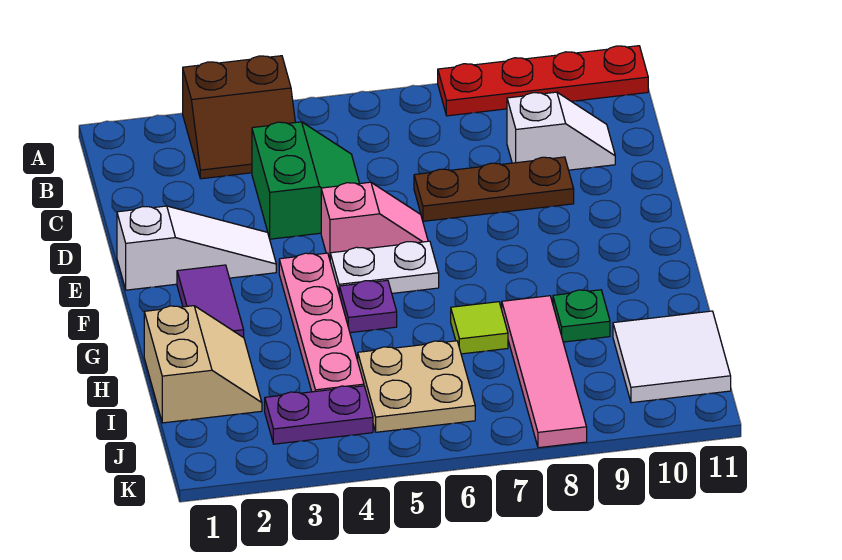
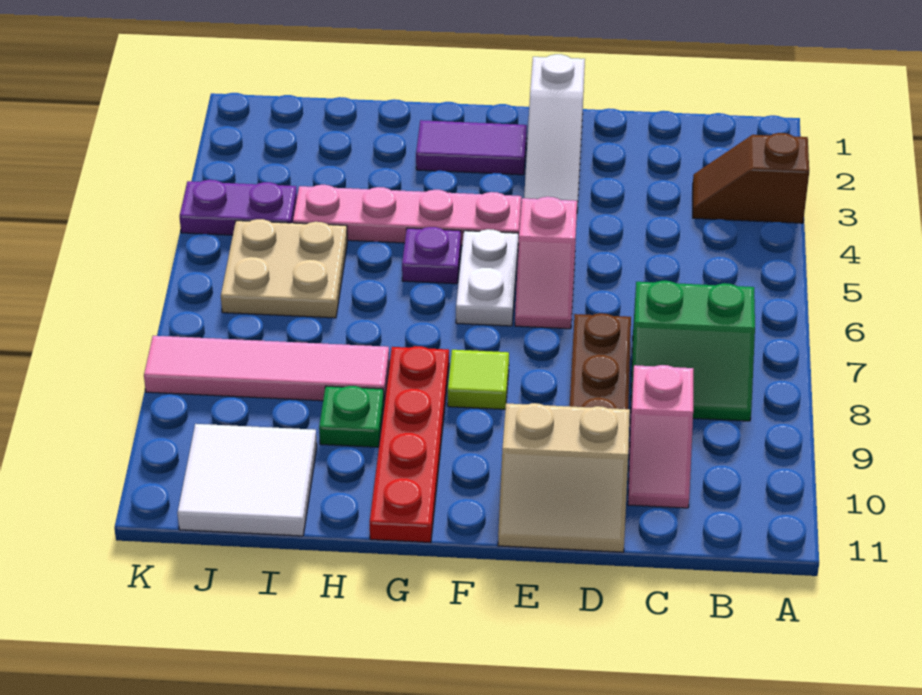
brown 2x2 slope [183,56,295,179] -> brown 1x2 slope [693,133,809,223]
red 1x4 plate [438,46,648,116] -> red 1x4 plate moved to [370,346,449,543]
green 2x2 slope [252,122,360,239] -> green 2x2 slope moved to [631,281,755,421]
white 1x2 slope [507,92,615,170] -> pink 1x2 slope [628,365,693,508]
tan 2x2 slope [144,306,262,423] -> tan 2x2 slope moved to [498,403,630,552]
lime 1x1 tile [451,302,508,354] -> lime 1x1 tile moved to [448,350,509,409]
purple 1x2 plate [265,386,373,444] -> purple 1x2 plate turned to [179,180,297,235]

